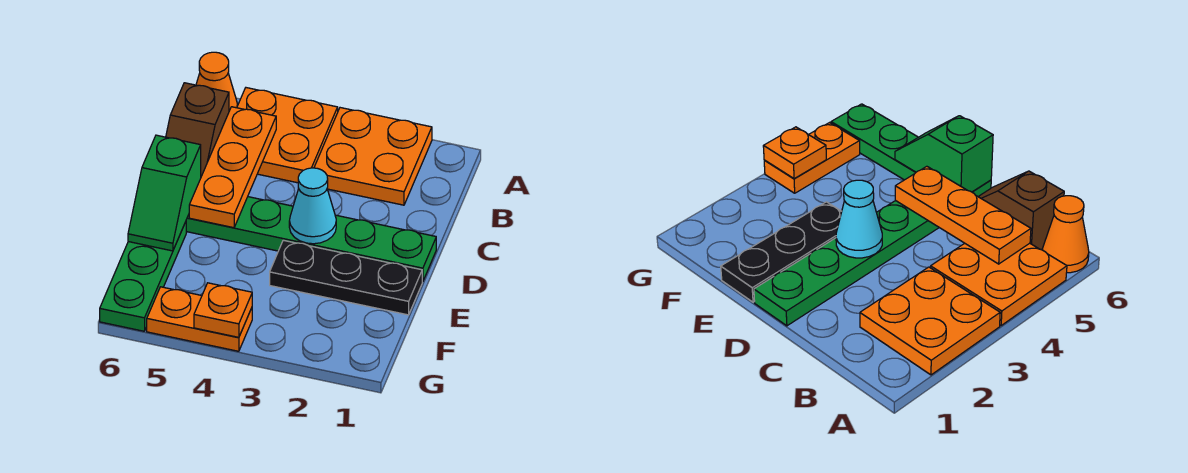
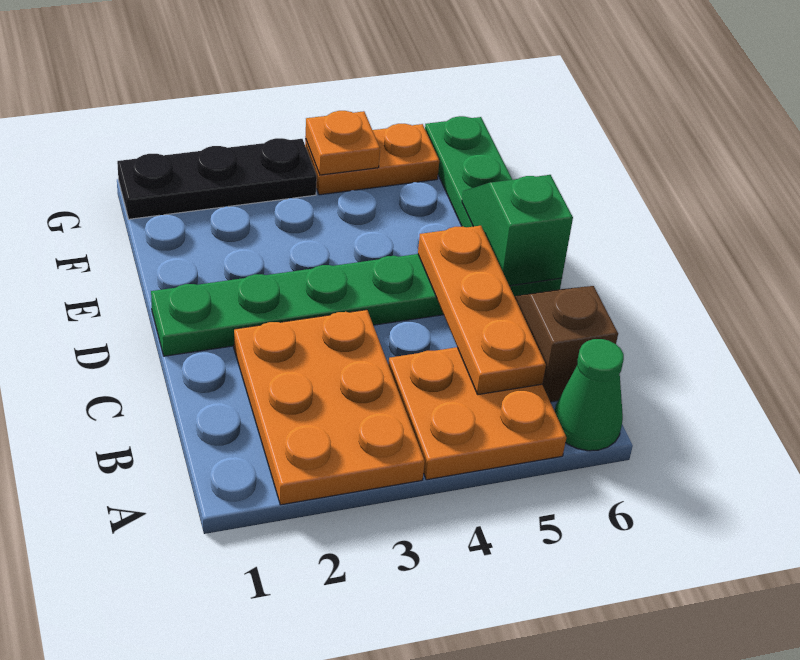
orange 2x2 plate [314,108,432,205] -> orange 2x3 plate [234,310,425,505]
orange 1x1 cone [196,52,237,111] -> green 1x1 cone [555,339,624,451]
cyan 1x1 cone [289,168,336,244] -> none
black 1x3 plate [270,240,422,315] -> black 1x3 plate moved to [117,138,317,219]

